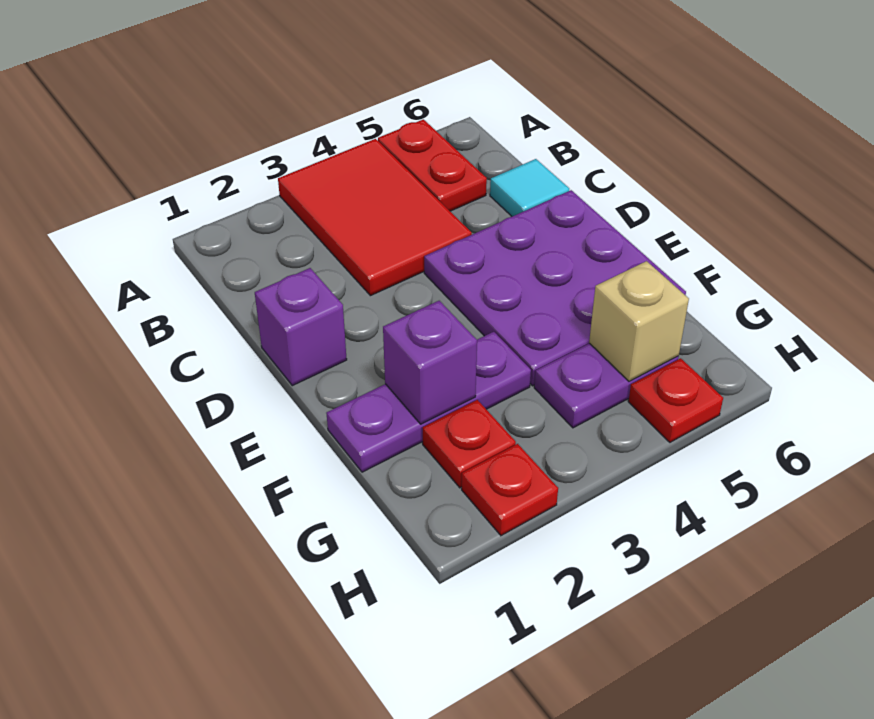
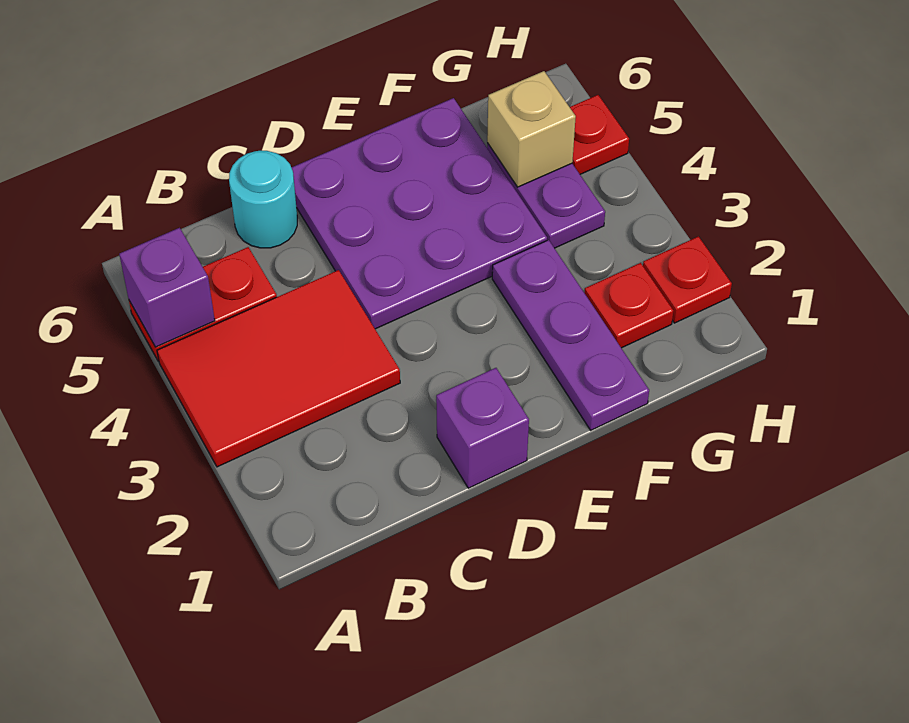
cyan 1x1 tile [490,159,569,217] -> cyan 1x1 round brick [229,151,297,248]
purple 1x1 brick [383,301,477,424] -> purple 1x1 brick moved to [119,228,215,347]

